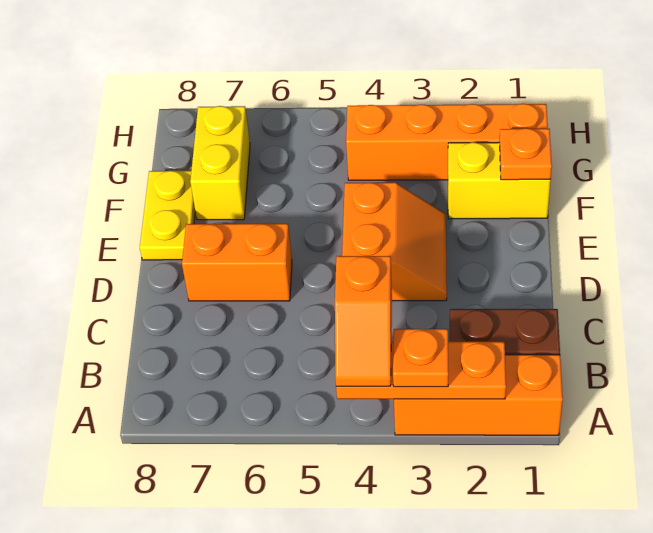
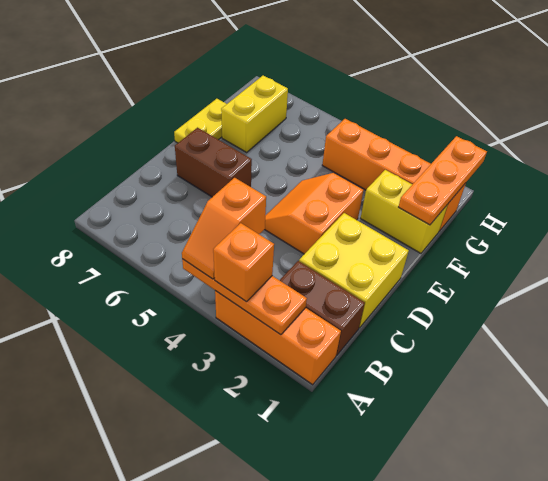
orange 1x1 plate [393,329,448,387] -> orange 1x1 brick [213,223,274,302]
none -> yellow 2x2 brick [299,213,409,328]
orange 2x2 slope [342,182,447,301] -> orange 2x2 slope turned to [264,173,363,254]
orange 1x2 brick [182,224,292,301] -> brown 1x2 brick [175,128,252,197]
orange 1x1 plate [500,128,552,180] -> orange 1x3 plate [399,136,487,225]

